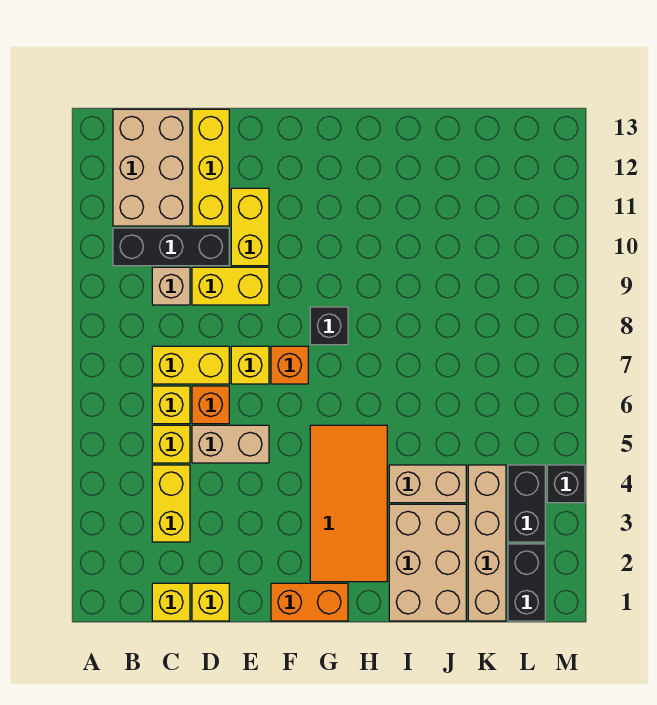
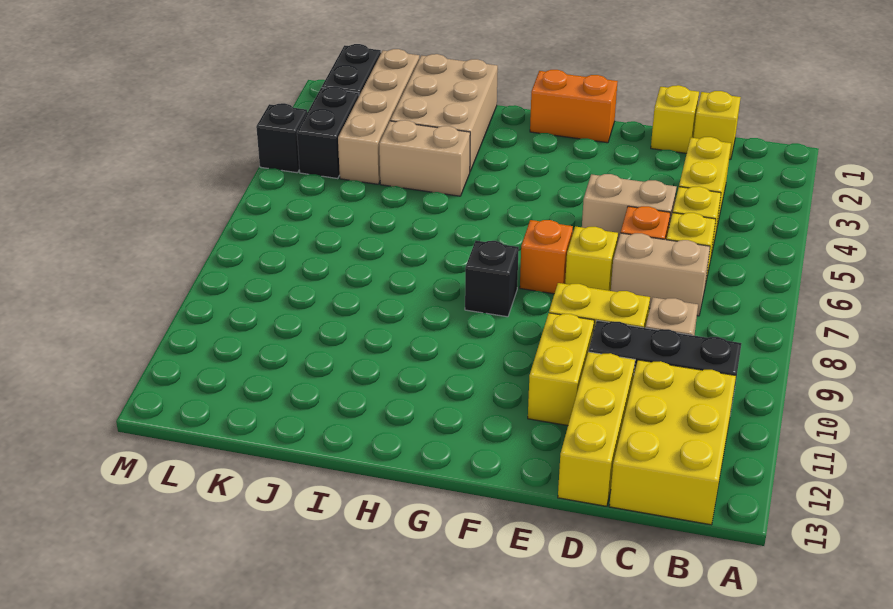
tan 2x3 brick [113,109,190,226] -> yellow 2x3 brick [609,360,736,525]
yellow 1x2 brick [152,346,229,384] -> tan 1x2 brick [611,233,710,316]
orange 2x4 tile [310,425,387,582] -> none

